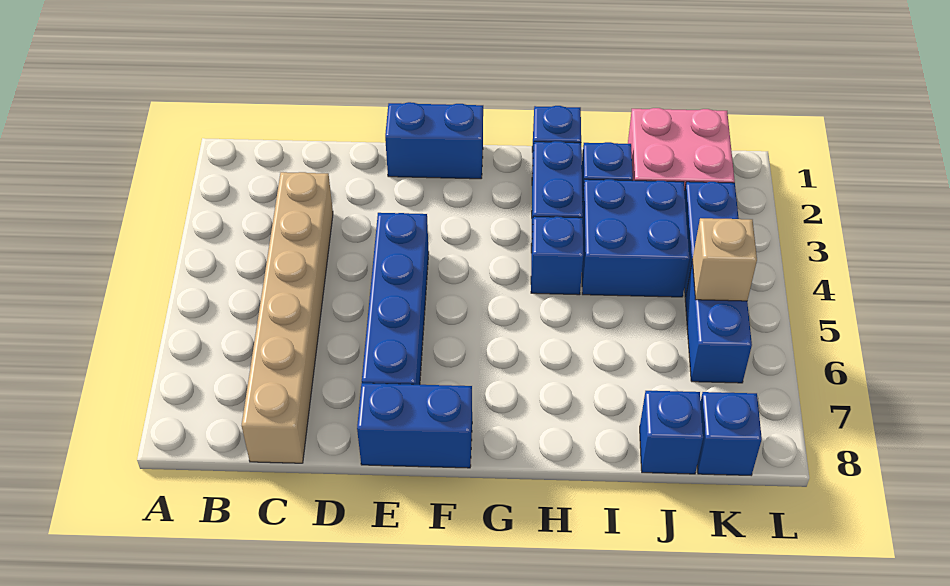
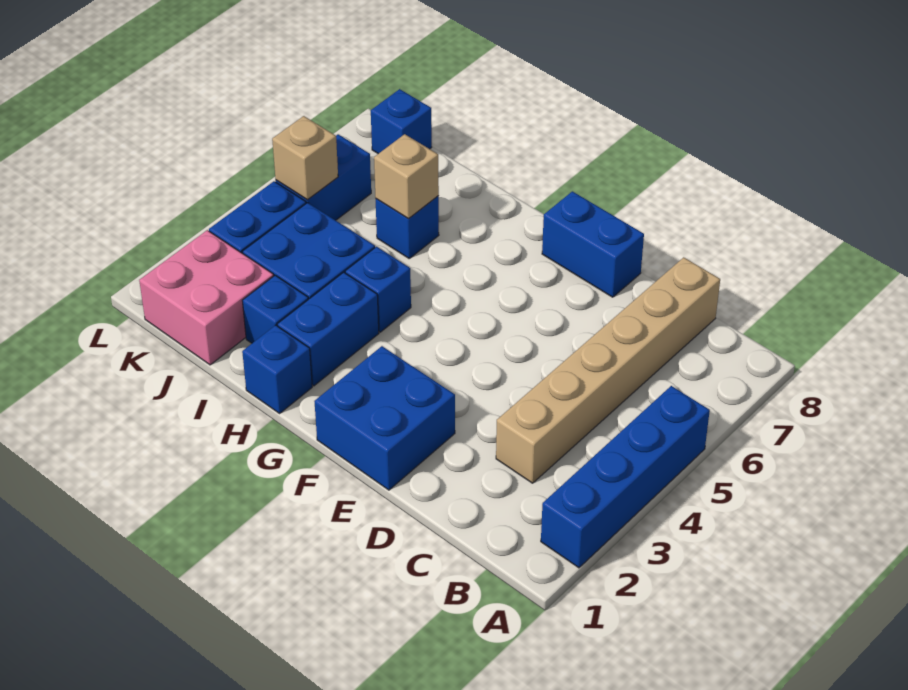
blue 1x2 brick [385,102,483,179] -> blue 2x2 brick [314,346,455,490]
blue 1x4 brick [362,213,429,385] -> blue 1x4 brick moved to [541,386,710,568]
none -> tan 1x1 brick [374,134,439,219]
blue 1x1 brick [640,391,703,474] -> blue 1x1 brick moved to [376,196,439,258]

